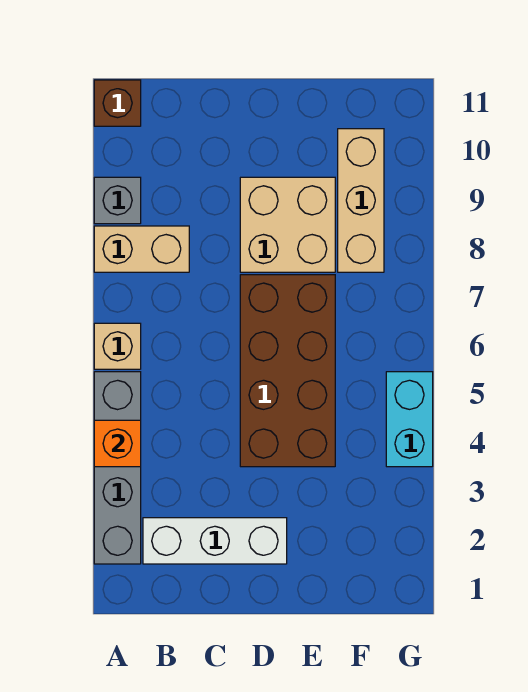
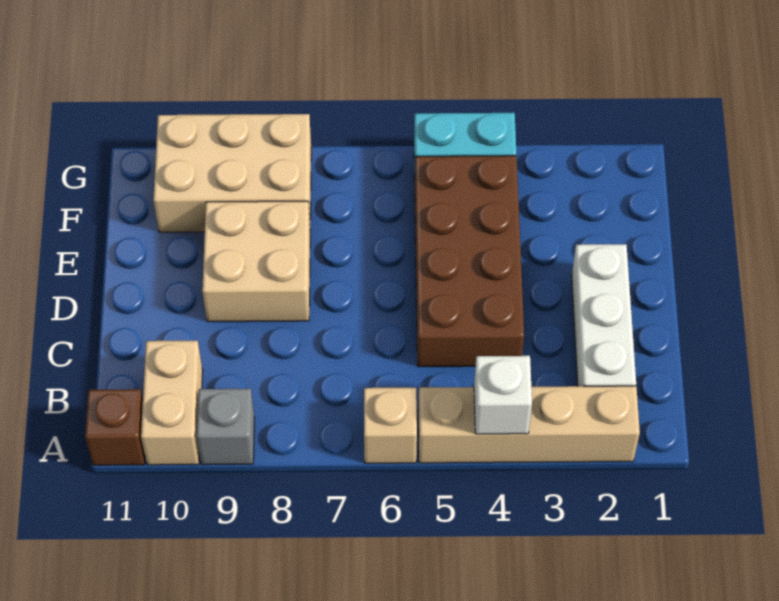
grey 1x4 brick [94,372,141,564] -> tan 1x4 brick [418,386,640,463]
orange 1x1 brick [94,420,141,467] -> white 1x1 brick [474,356,532,434]
tan 1x2 brick [94,226,189,272] -> tan 1x2 brick moved to [141,340,203,465]
brown 2x4 brick [240,275,335,467] -> brown 2x4 brick turned to [415,156,524,367]
tan 1x3 brick [338,129,384,272] -> tan 2x3 brick [153,114,311,232]

